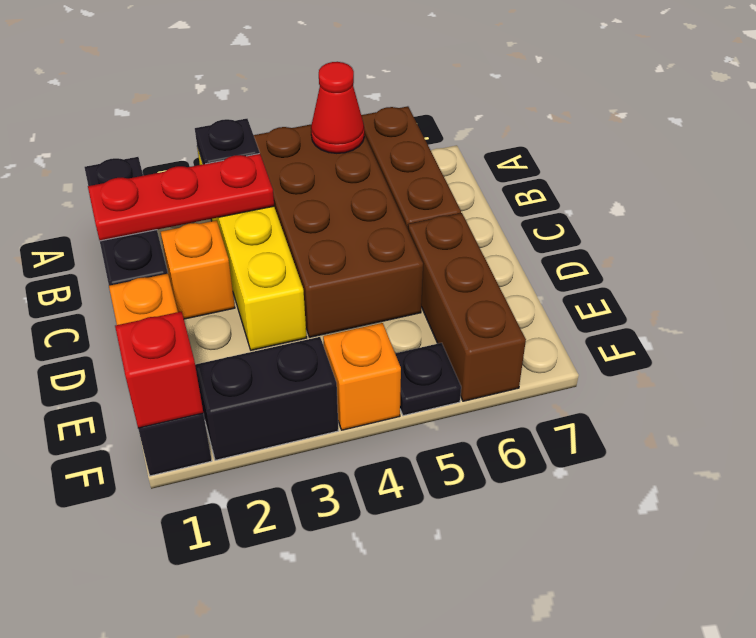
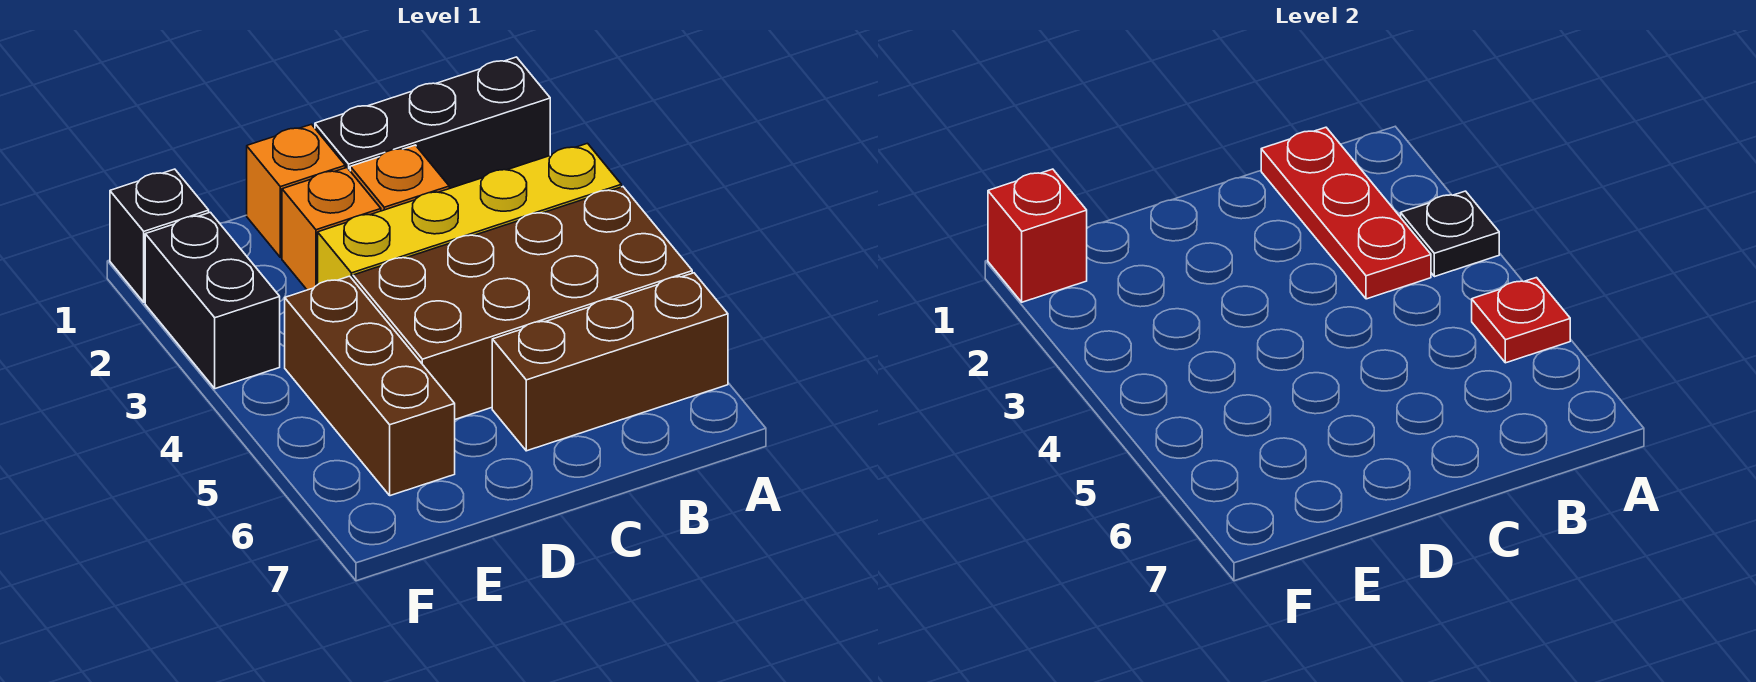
red 1x1 cone [311,62,364,153] -> red 1x1 plate [1472,278,1570,363]
brown 1x3 brick [408,213,526,401] -> brown 1x3 brick turned to [285,276,455,496]
orange 1x1 brick [323,323,401,430] -> orange 1x1 brick moved to [282,168,381,290]
black 1x1 plate [395,343,461,416] -> none

